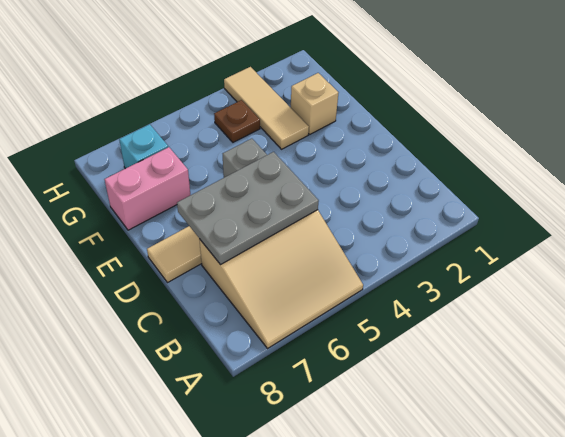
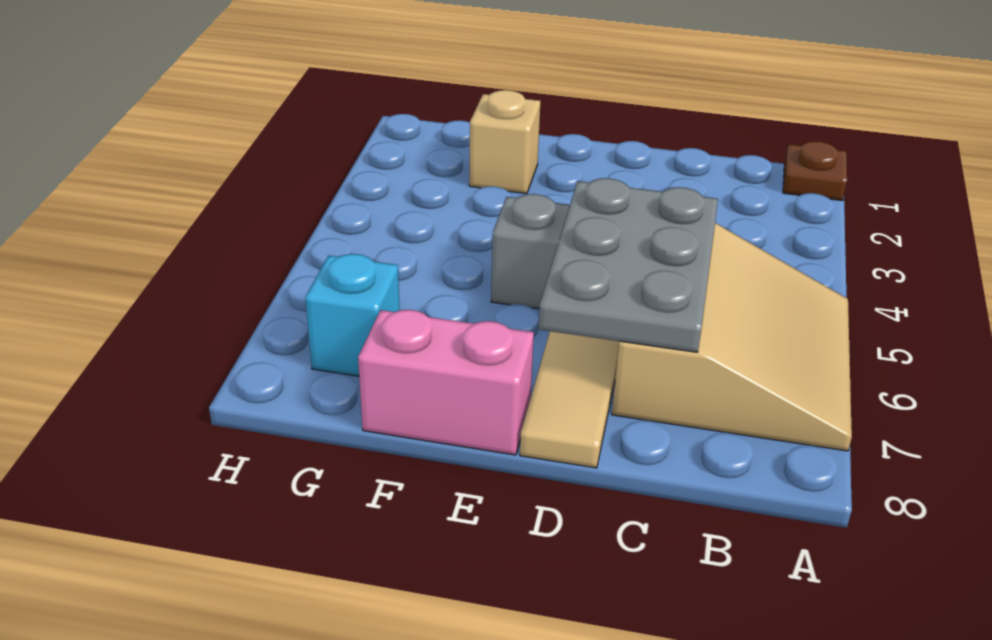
tan 1x3 tile [224,67,309,149] -> none
pink 1x2 brick [105,147,190,230] -> pink 1x2 brick turned to [358,310,534,455]
brown 1x1 plate [214,100,260,142] -> brown 1x1 plate moved to [783,141,847,201]

